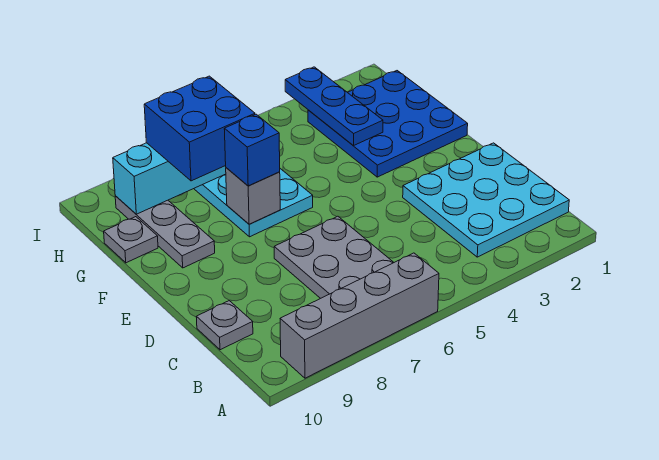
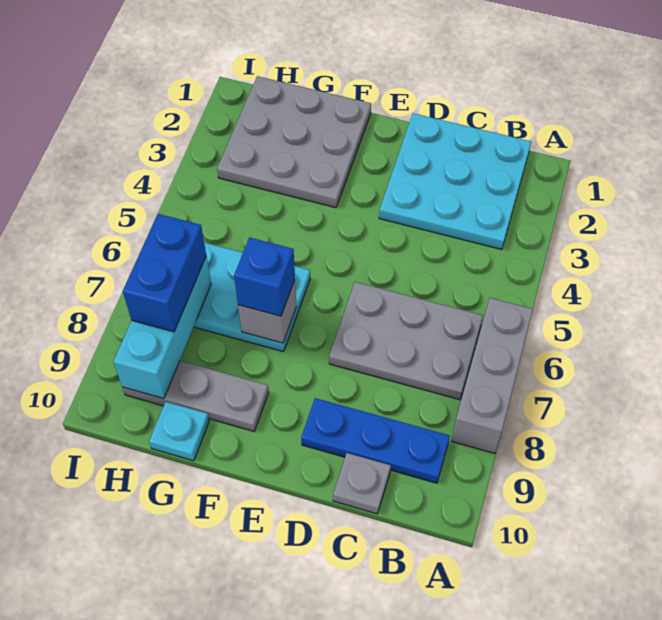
grey 1x4 brick [280,253,439,378] -> grey 1x3 brick [451,298,533,453]
blue 3x3 plate [308,71,468,177] -> grey 3x3 plate [217,76,371,208]
blue 1x3 plate [285,67,383,145] -> blue 1x3 plate moved to [301,398,450,483]
blue 2x2 brick [144,76,255,181] -> blue 1x2 brick [123,214,206,332]
grey 1x1 plate [104,217,158,263] -> cyan 1x1 plate [149,402,209,461]

